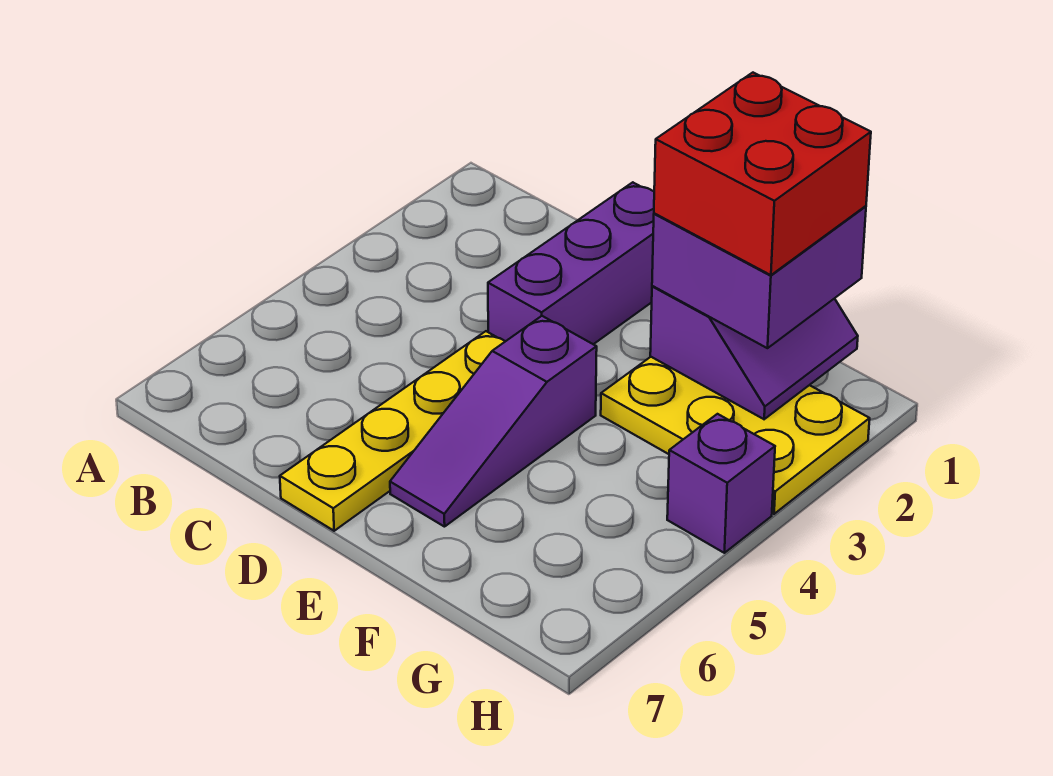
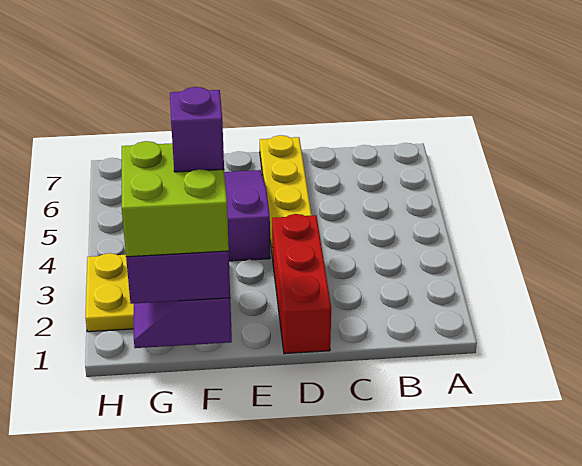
purple 1x3 brick [488,182,654,344] -> red 1x3 brick [272,214,331,354]
red 2x2 brick [654,73,871,275] -> lime 2x2 brick [122,141,229,257]
purple 1x1 brick [667,414,775,553] -> purple 1x1 brick moved to [170,87,224,172]

